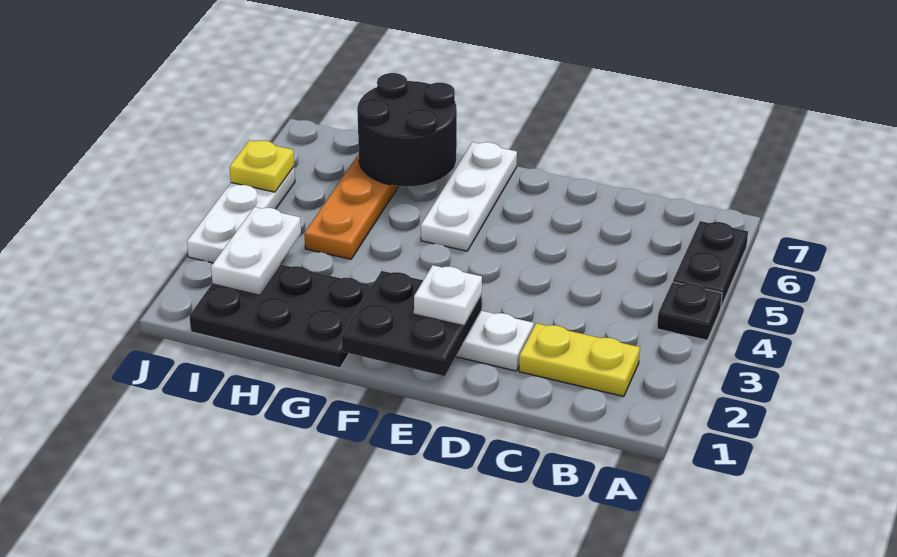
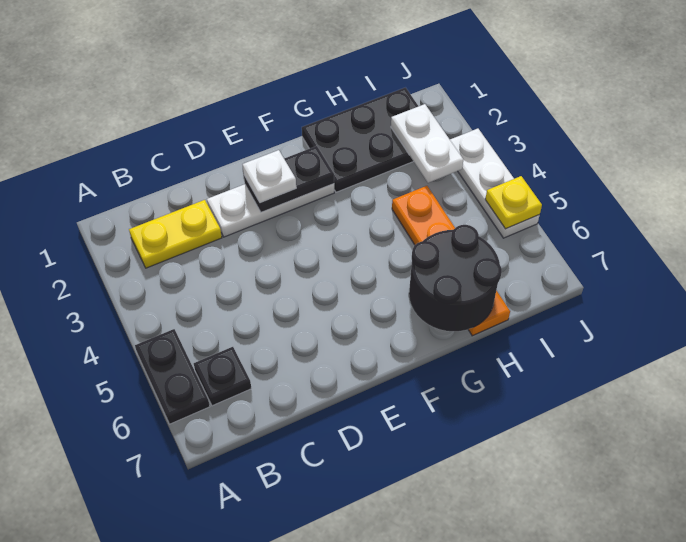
black 1x1 plate [657,282,722,340] -> black 1x1 plate moved to [194,347,251,406]
black 2x2 plate [341,271,482,376] -> black 1x2 plate [244,146,334,212]
white 1x3 plate [421,142,517,251] -> none

